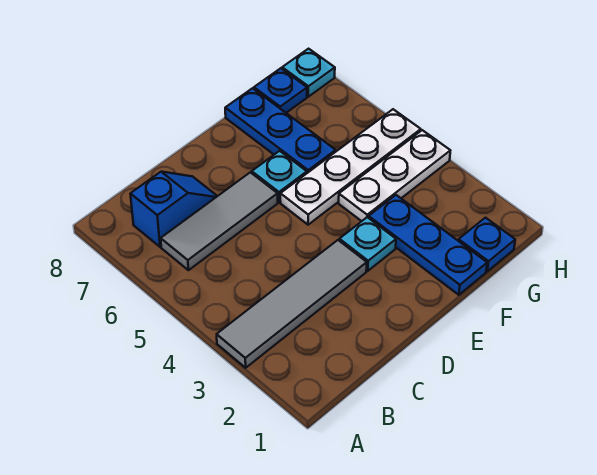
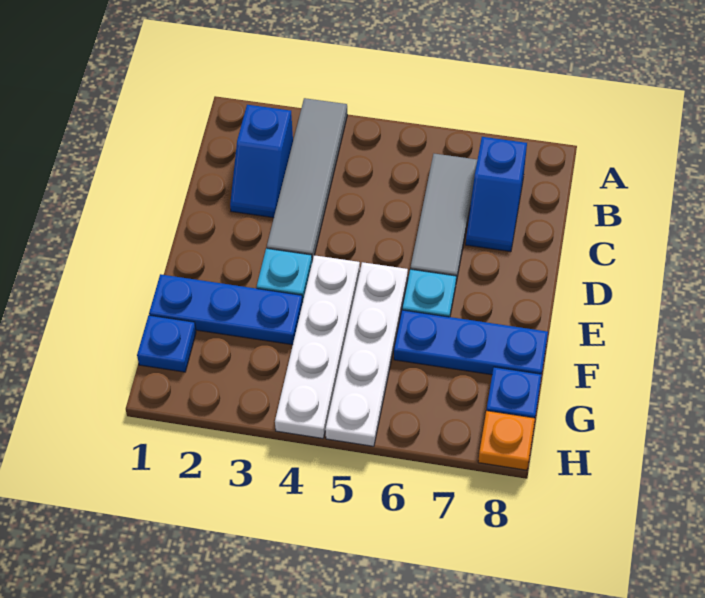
none -> blue 1x2 slope [230,105,293,218]
white 1x3 plate [339,130,450,221] -> white 1x4 plate [275,255,360,438]
cyan 1x1 plate [282,49,335,97] -> orange 1x1 plate [478,411,535,470]

